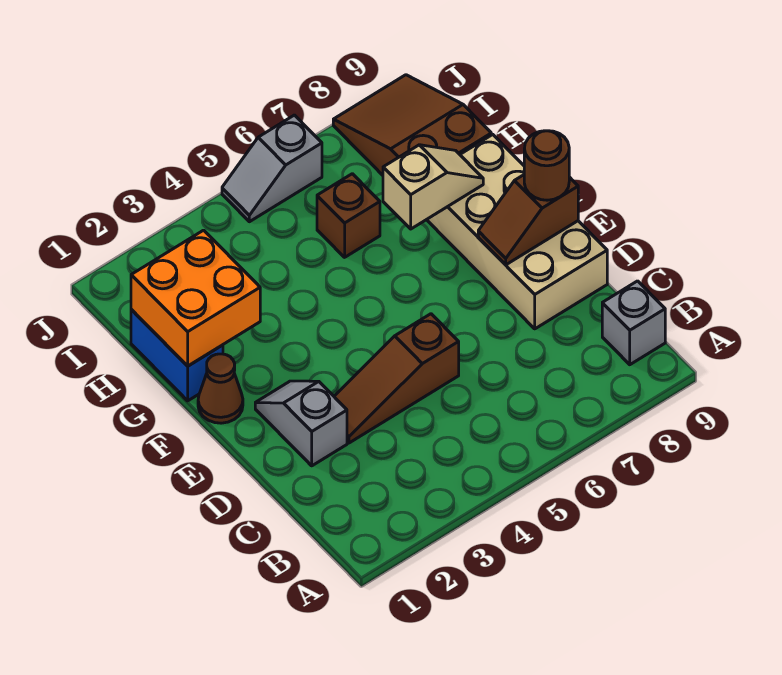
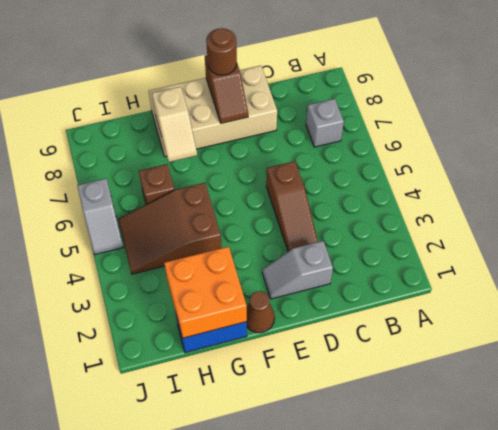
grey 1x1 brick [602,281,665,365] -> grey 1x1 brick moved to [306,99,344,147]
tan 1x2 slope [383,145,483,229] -> tan 1x2 slope turned to [152,87,197,162]
brown 2x3 slope [333,75,491,175] -> brown 2x3 slope moved to [118,183,222,274]

